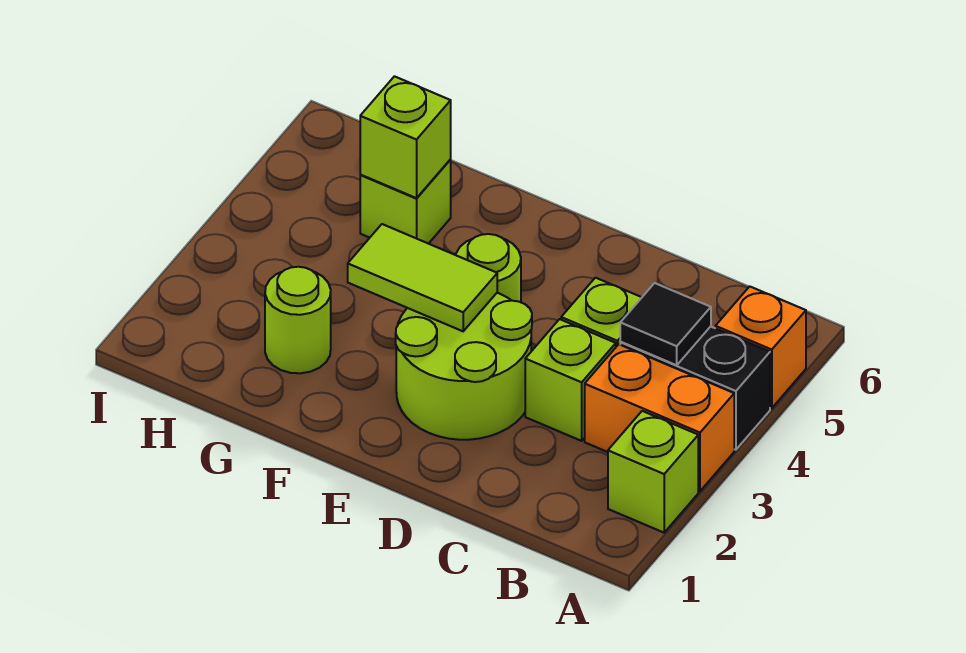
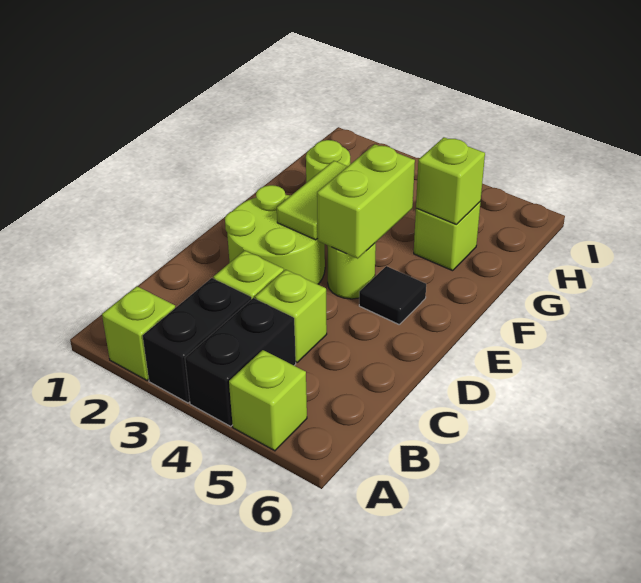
orange 1x2 brick [585,344,734,491] -> black 1x2 brick [143,278,251,403]
orange 1x1 brick [715,286,806,408] -> lime 1x1 brick [229,350,307,451]
black 1x1 tile [620,283,711,365] -> black 1x1 tile moved to [359,266,426,324]
none -> lime 1x2 brick [317,144,415,259]

